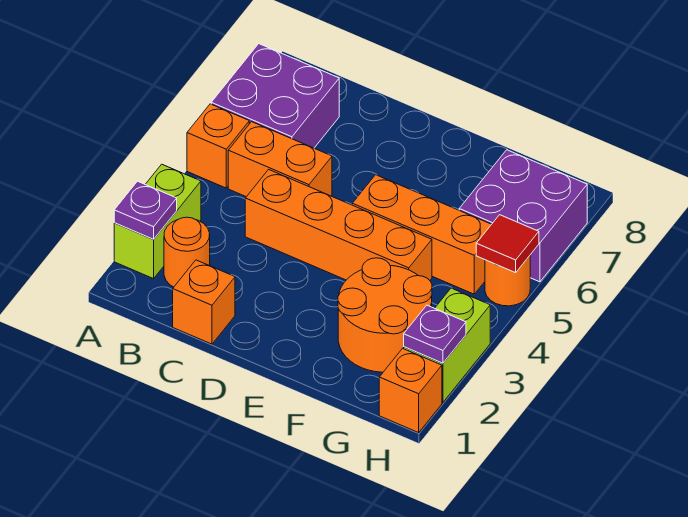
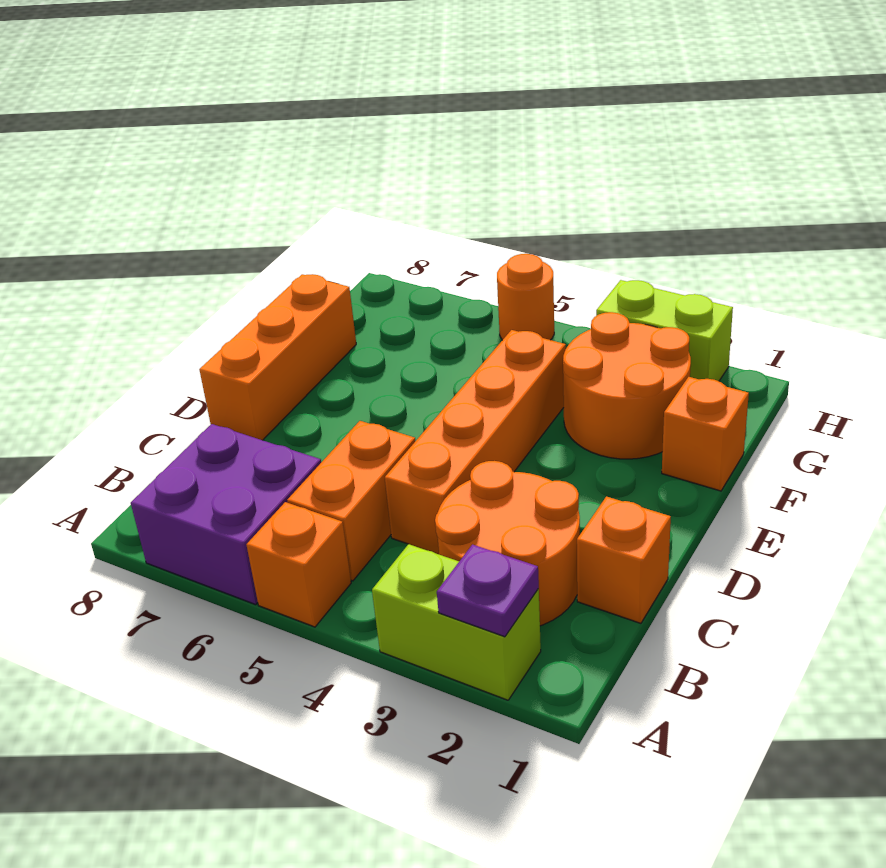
orange 1x1 round brick [164,217,210,287] -> orange 2x2 round brick [435,461,580,626]
orange 1x3 brick [352,175,491,294] -> orange 1x3 brick moved to [199,274,356,440]
purple 2x2 brick [459,150,587,282] -> none
orange 1x1 brick [379,348,442,433] -> orange 1x1 brick moved to [662,377,749,491]
purple 1x1 plate [404,305,466,363] -> none
red 1x1 tile [476,215,539,273] -> none

